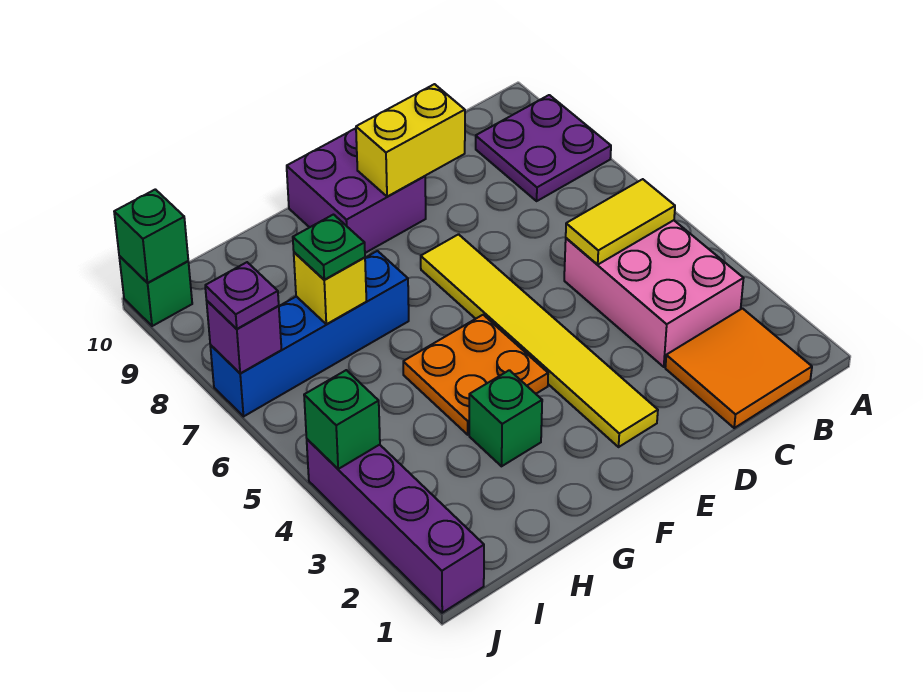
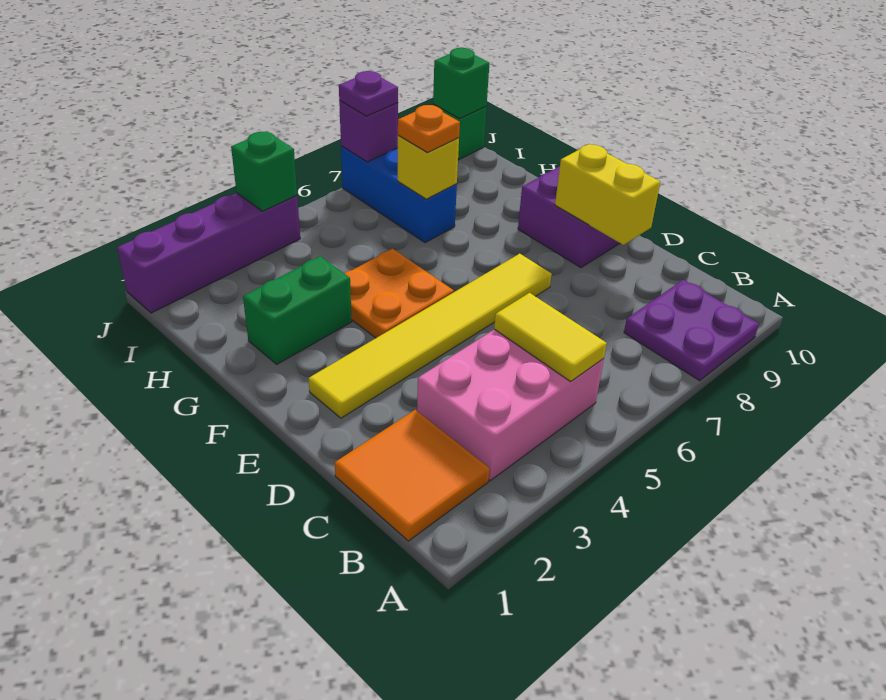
green 1x1 brick [469,370,542,466] -> green 1x2 brick [243,256,352,364]
blue 1x4 brick [210,251,409,416] -> blue 1x3 brick [341,146,457,243]
green 1x1 plate [293,215,365,280] -> orange 1x1 plate [398,105,460,153]

